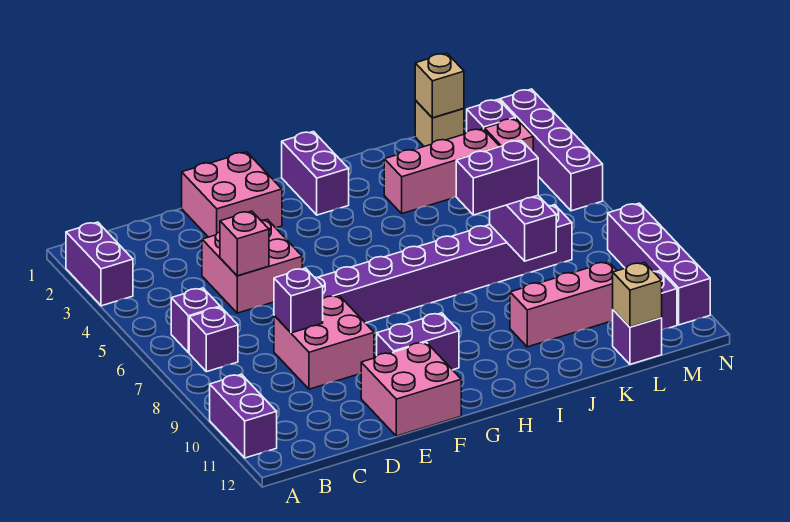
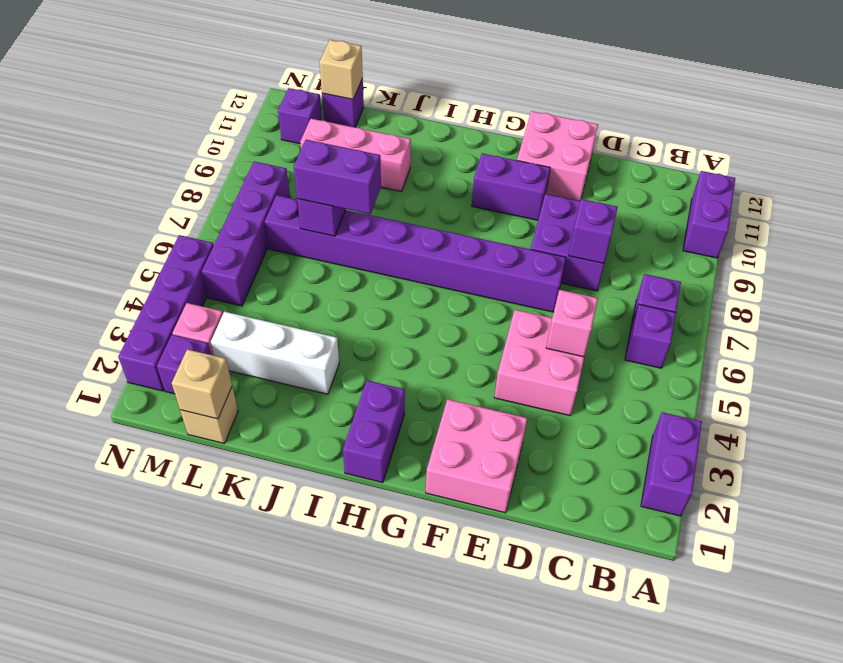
pink 2x2 brick [274,295,374,389] -> purple 2x2 brick [531,194,604,291]
pink 1x3 brick [384,129,500,214] -> white 1x3 brick [211,312,339,394]
purple 1x4 brick [608,203,710,325] -> purple 1x4 brick moved to [202,162,290,306]

